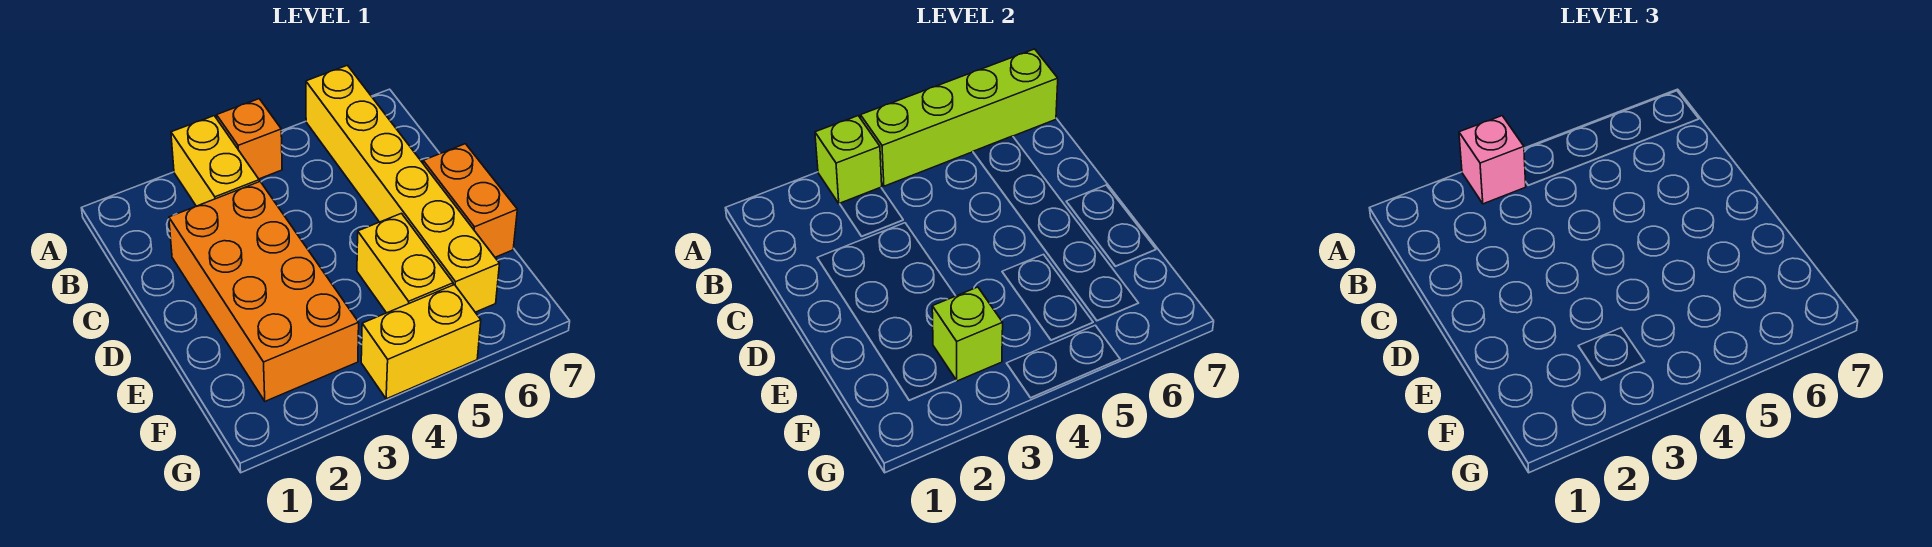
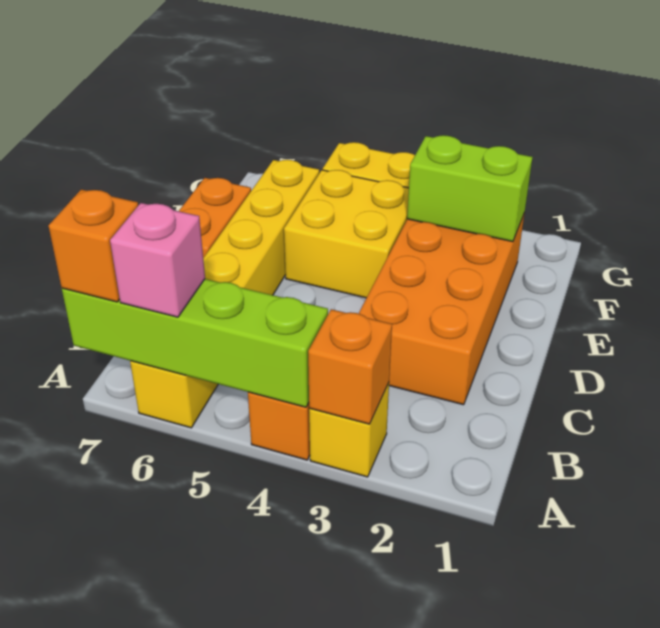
yellow 1x2 brick [171,116,259,206] -> yellow 1x1 brick [309,383,389,477]
lime 1x1 brick [815,116,882,204] -> orange 1x1 brick [308,309,392,424]
pink 1x1 brick [1459,116,1526,204] -> pink 1x1 brick moved to [110,203,205,317]
none -> orange 1x1 brick [49,189,138,302]
yellow 1x2 brick [357,213,453,313] -> yellow 2x2 brick [284,170,409,298]
lime 1x1 brick [932,287,1003,381] -> lime 1x2 brick [407,135,532,242]

